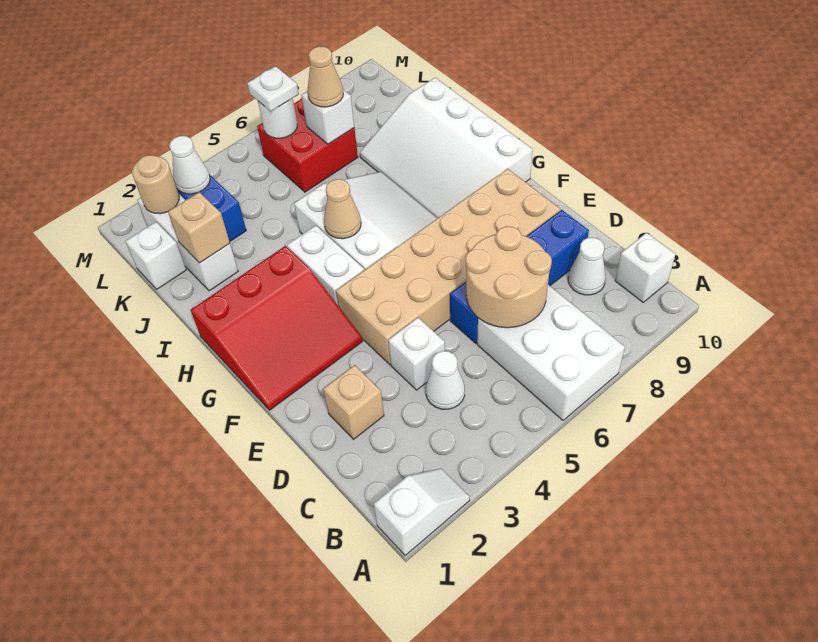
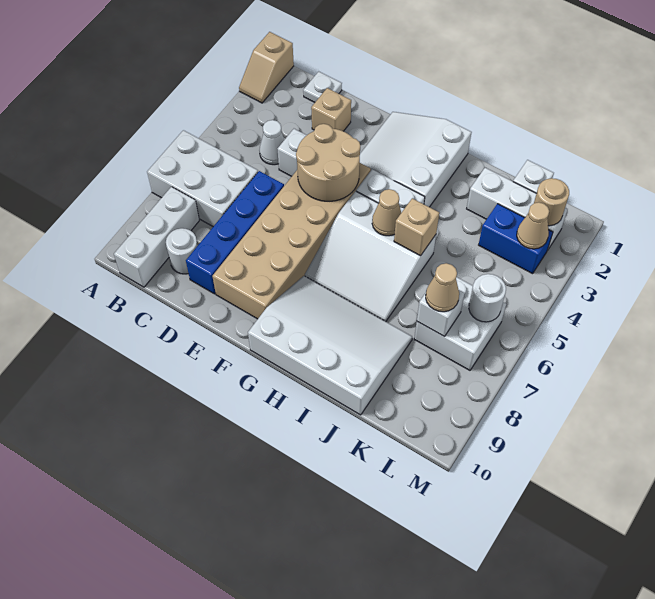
white 1x2 slope [374,469,470,556] -> tan 1x2 slope [239,32,294,103]
white 1x1 brick [615,233,676,302] -> white 1x3 brick [114,187,199,287]
tan 2x2 round brick [466,226,552,328] -> tan 2x2 round brick moved to [296,124,360,201]
white 1x1 cone [568,238,606,295] -> white 1x1 round brick [166,228,198,274]
red 3x3 slope [191,246,363,410] -> white 3x3 slope [360,112,472,207]
tan 1x1 brick [168,192,230,263] -> tan 1x1 brick moved to [394,198,439,256]
red 2x2 brick [257,98,358,192] -> white 2x2 brick [414,277,506,370]
white 1x1 cone [169,136,210,194] -> tan 1x1 cone [517,202,549,249]
white 1x1 plate [247,66,299,111] -> white 1x1 plate moved to [303,72,342,102]

